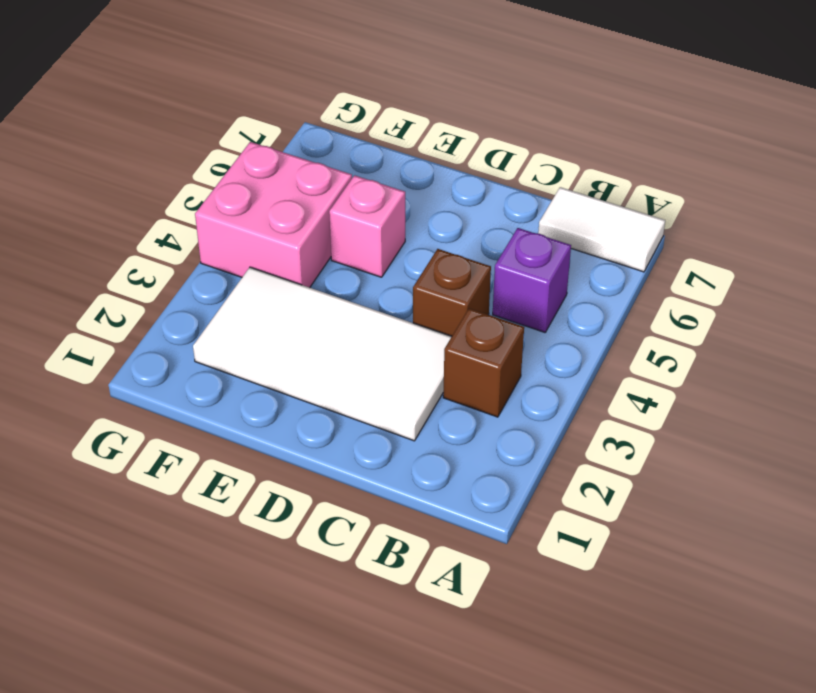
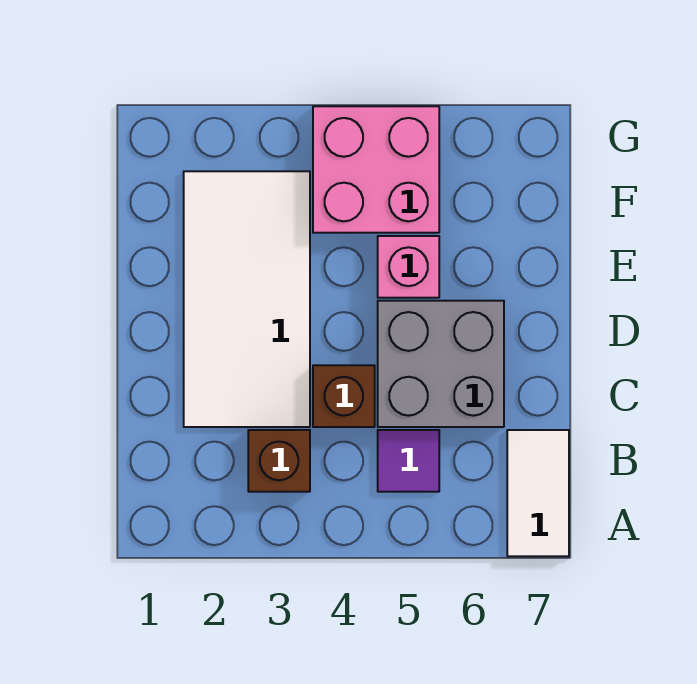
purple 1x1 brick [493,228,571,332] -> purple 1x1 tile [378,430,439,492]
none -> grey 2x2 brick [378,301,504,427]

